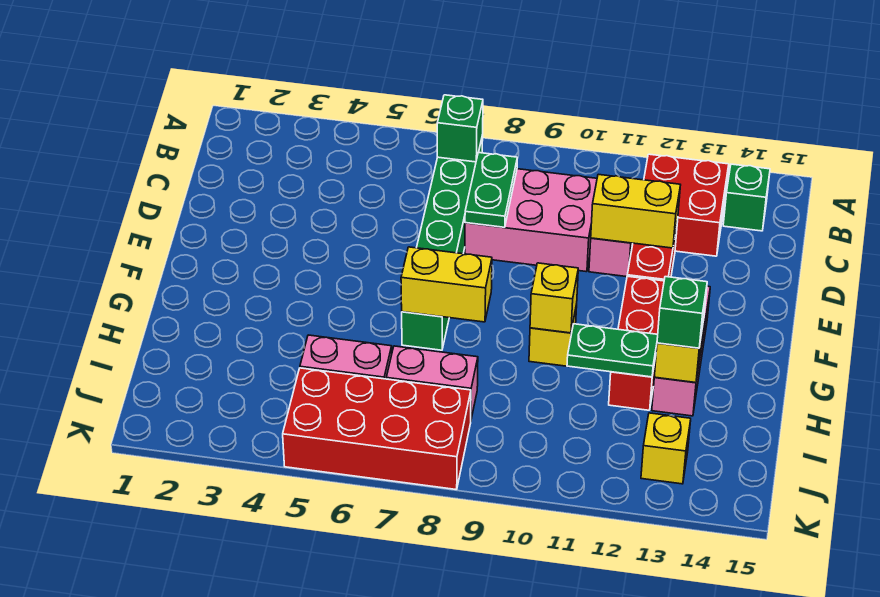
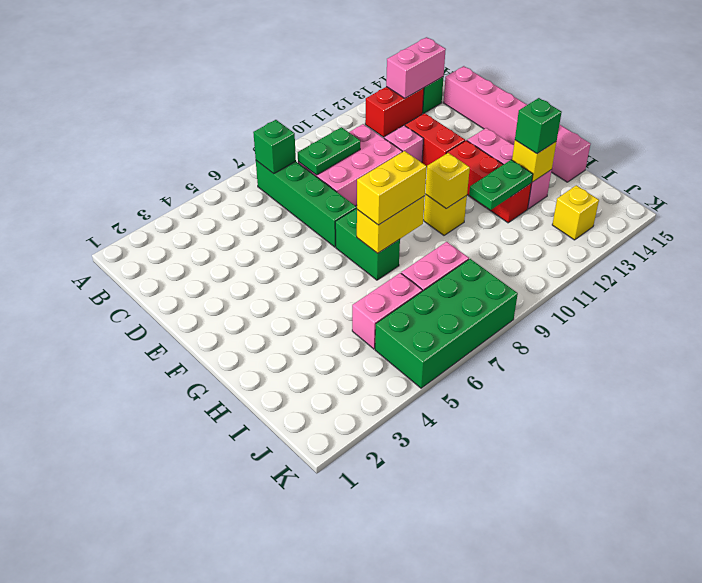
red 2x2 brick [644,154,729,256] -> red 1x2 brick [365,87,424,137]
none -> pink 1x2 brick [386,37,446,98]
green 1x2 plate [465,153,517,227] -> green 1x2 plate turned to [298,127,360,175]
none -> pink 1x6 brick [444,66,590,182]
yellow 1x2 brick [591,174,680,248] -> yellow 1x2 brick moved to [357,151,427,225]
red 2x4 brick [283,368,471,490] -> green 2x4 brick [375,259,518,388]

